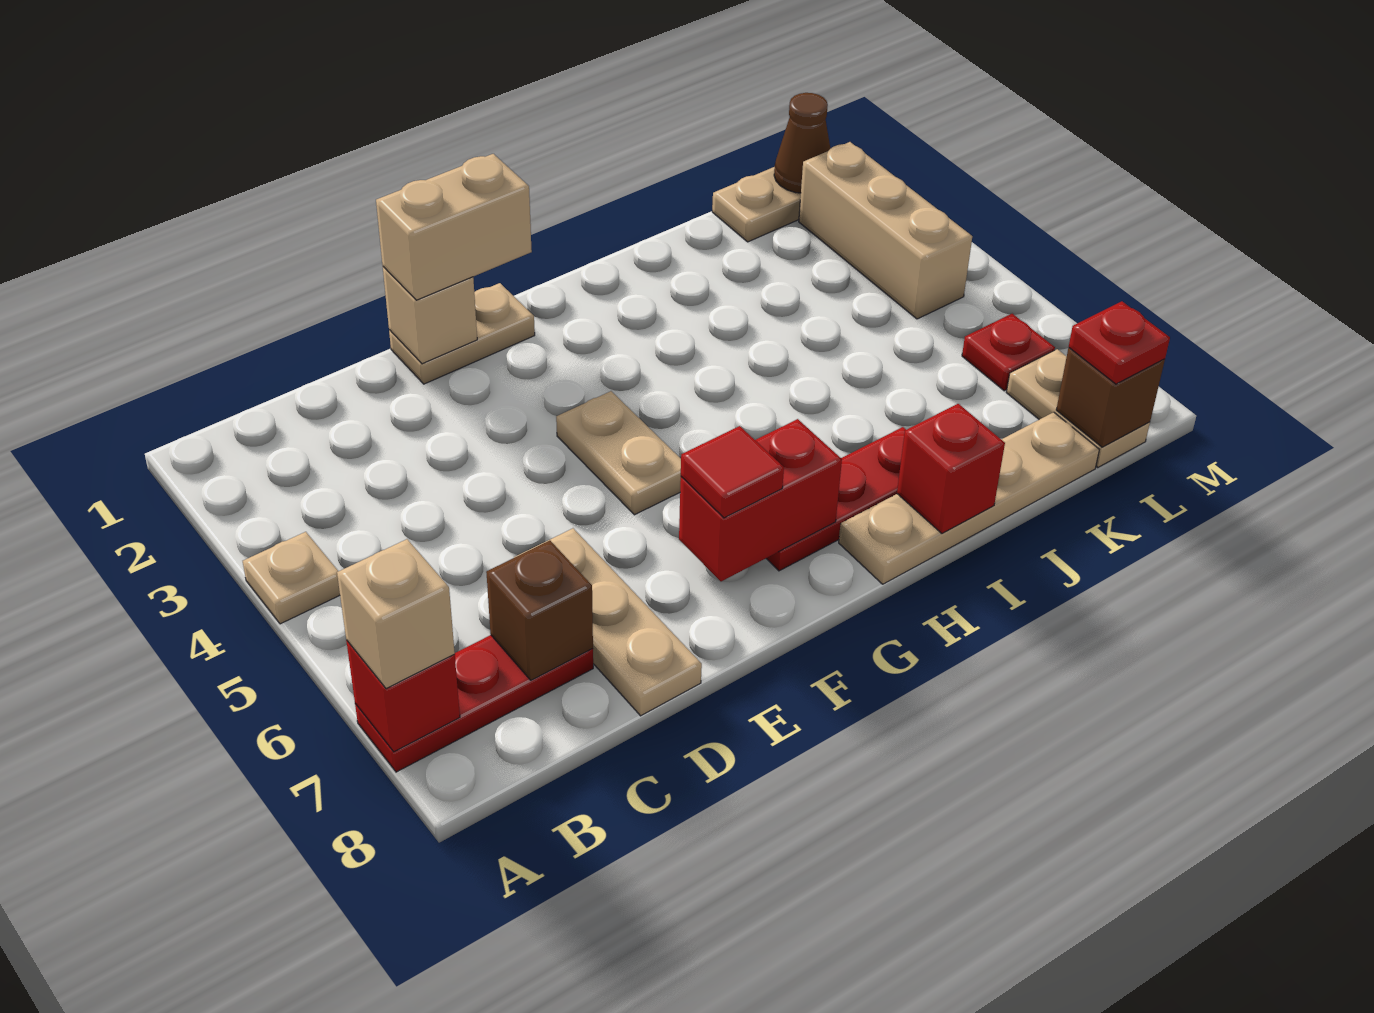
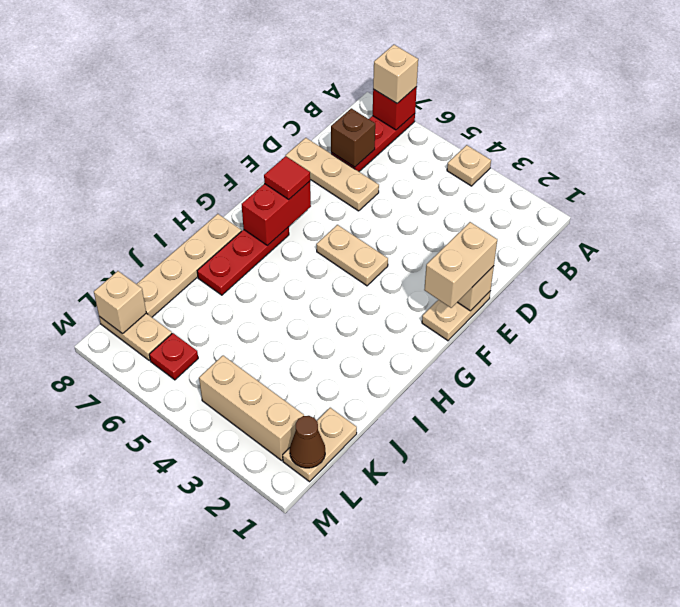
red 1x1 brick [897,404,1005,533] -> none
brown 1x1 brick [1056,348,1165,447] -> tan 1x1 brick [94,271,146,334]
red 1x1 plate [1069,301,1170,384] -> none

